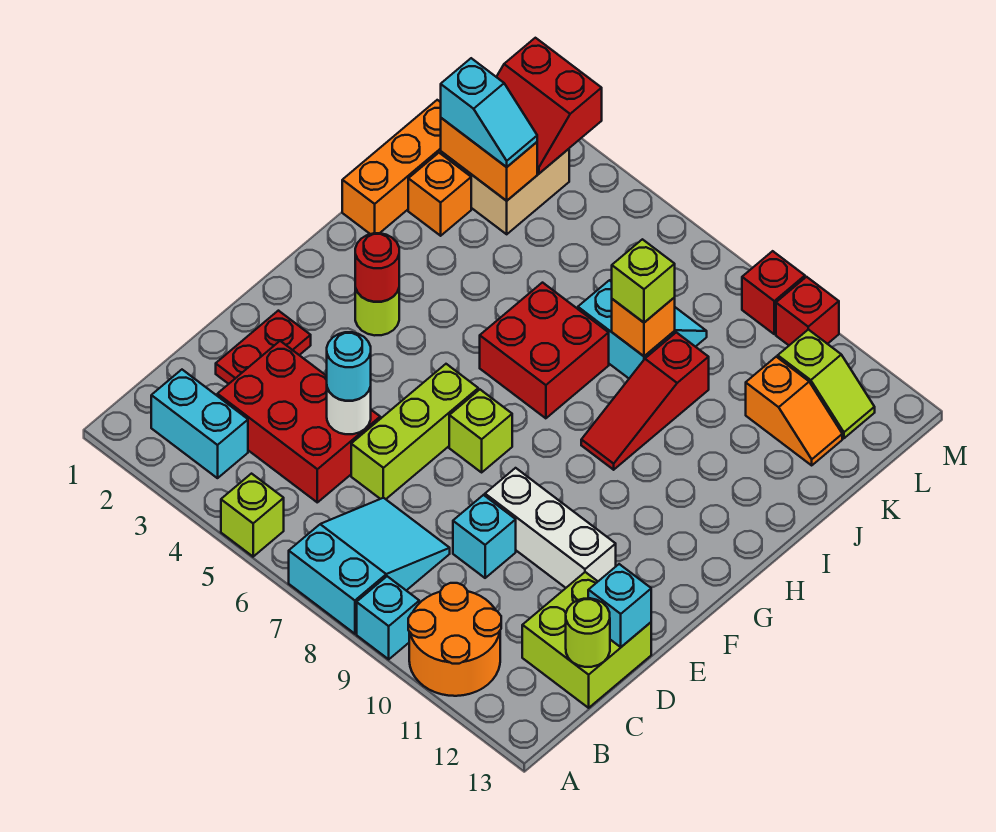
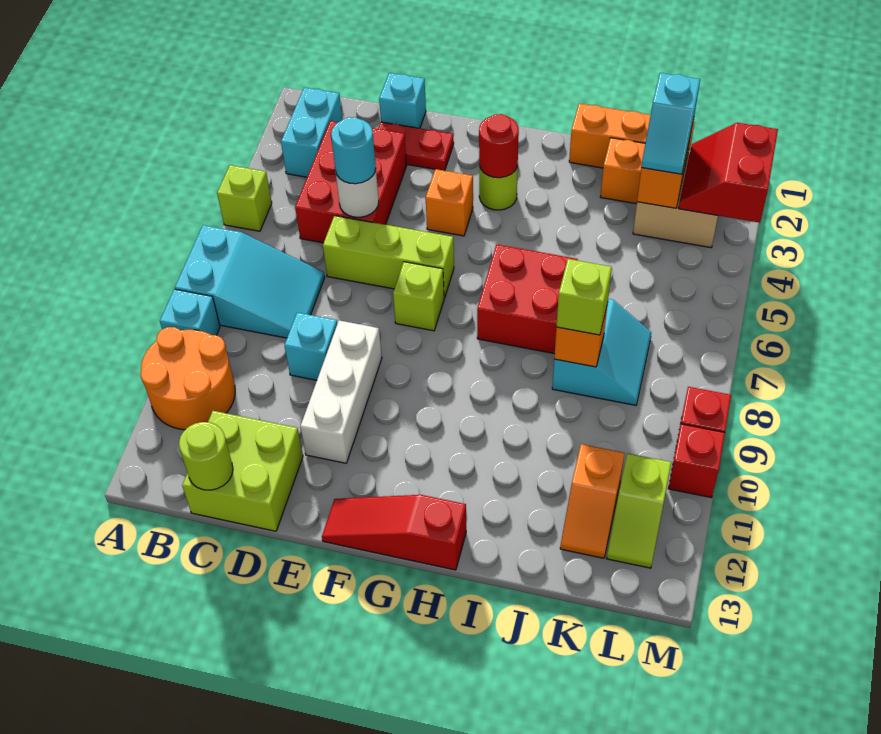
cyan 1x1 brick [588,564,651,647] -> cyan 1x1 brick moved to [379,73,426,128]
none -> orange 1x1 brick [426,169,473,236]
red 1x3 slope [581,332,709,470] -> red 1x3 slope moved to [322,495,466,570]

